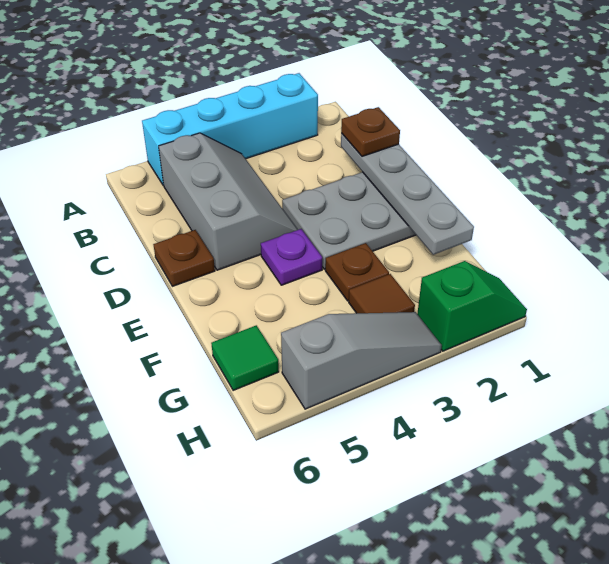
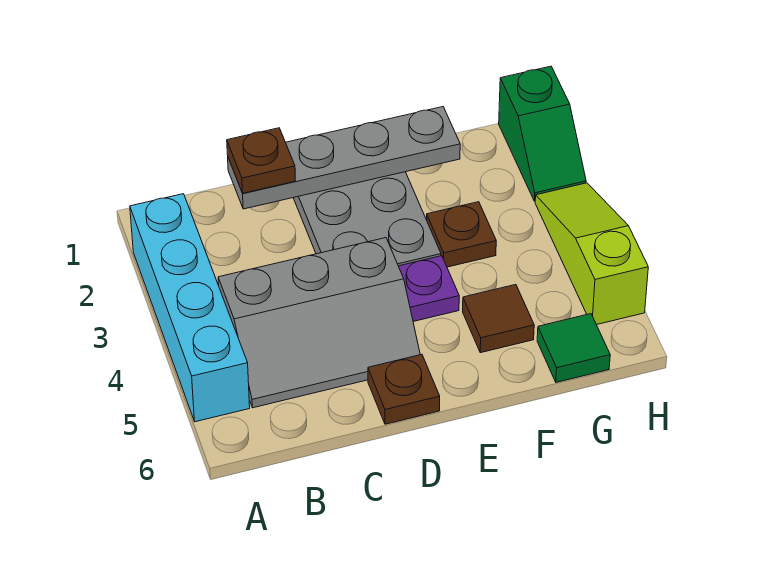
grey 2x3 slope [159,133,298,270] -> grey 2x3 slope turned to [218,238,420,408]
brown 1x1 tile [349,274,415,313] -> brown 1x1 tile moved to [463,285,534,353]
green 1x2 slope [417,261,527,351] -> green 1x2 slope turned to [499,66,586,201]
grey 1x3 slope [281,312,442,409] -> lime 1x3 slope [535,183,648,325]

